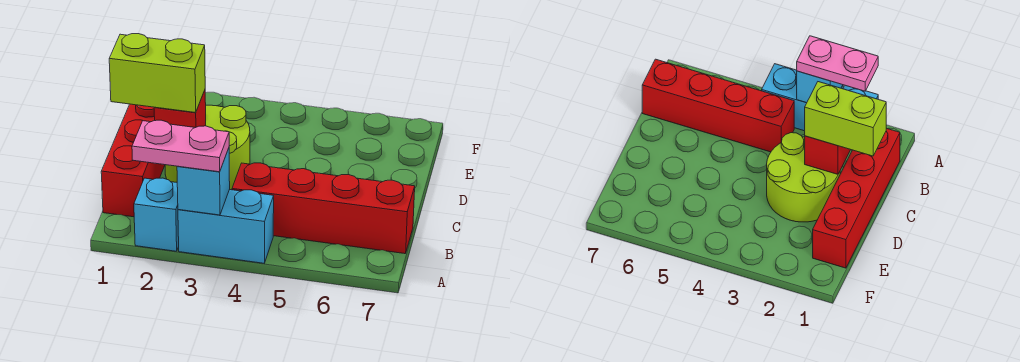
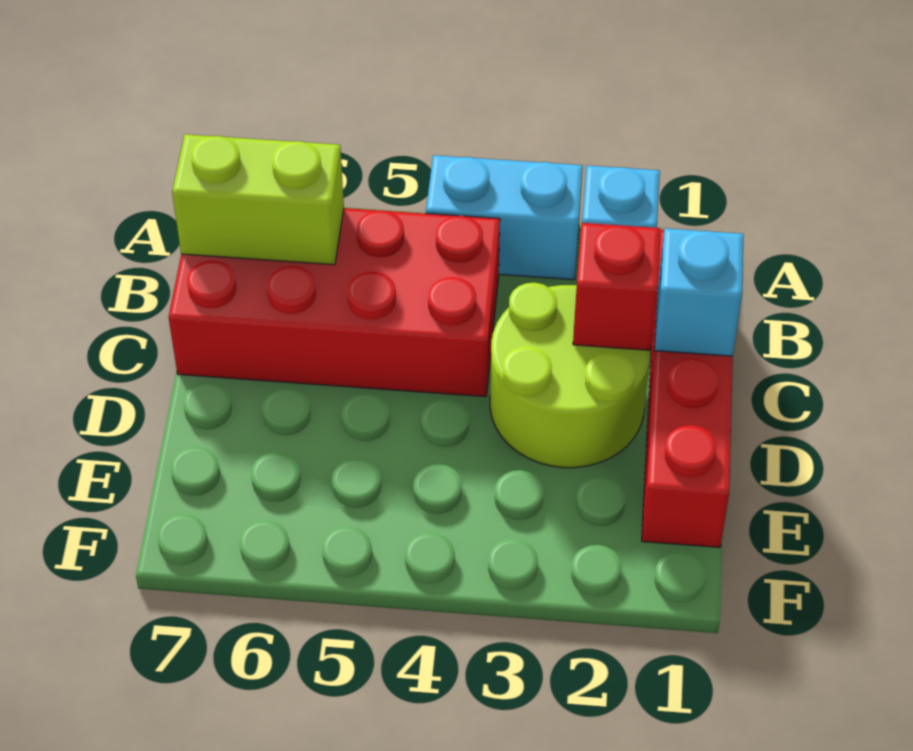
pink 1x2 plate [132,120,229,172] -> none
cyan 1x1 brick [177,148,230,215] -> cyan 1x1 brick moved to [655,228,744,356]
red 1x4 brick [232,163,415,254] -> red 2x4 brick [169,208,500,397]
lime 1x2 brick [109,34,205,113] -> lime 1x2 brick moved to [172,134,344,265]

